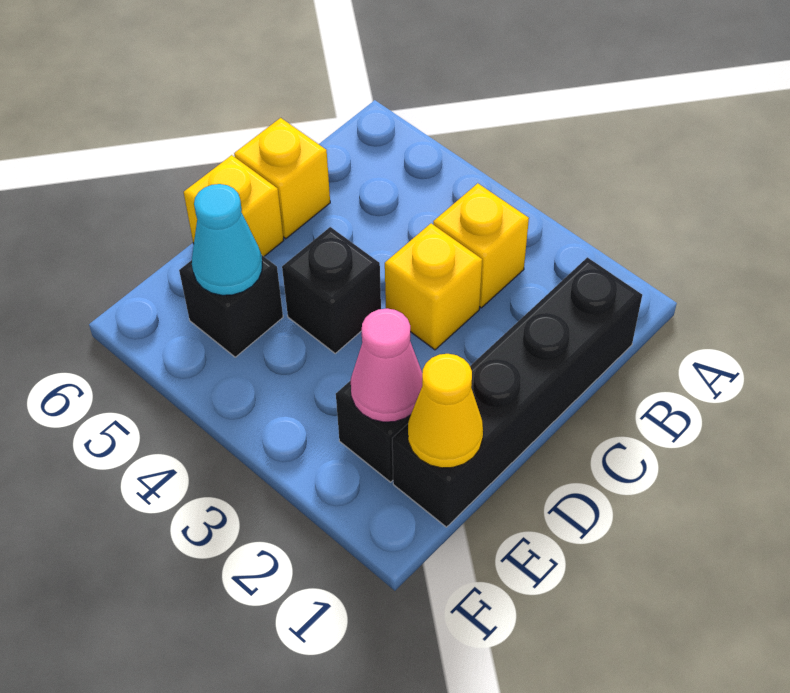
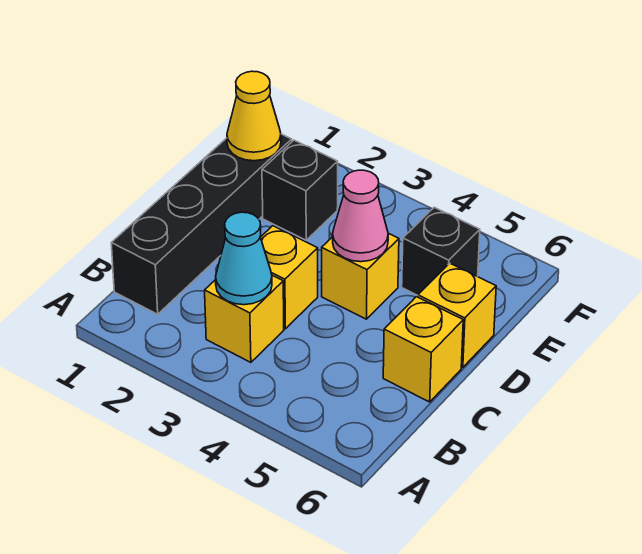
black 1x1 brick [282,227,381,353] -> yellow 1x1 brick [322,234,399,319]
pink 1x1 cone [351,308,422,422] -> pink 1x1 cone moved to [333,170,388,262]
cyan 1x1 cone [192,184,262,295] -> cyan 1x1 cone moved to [216,212,272,305]

